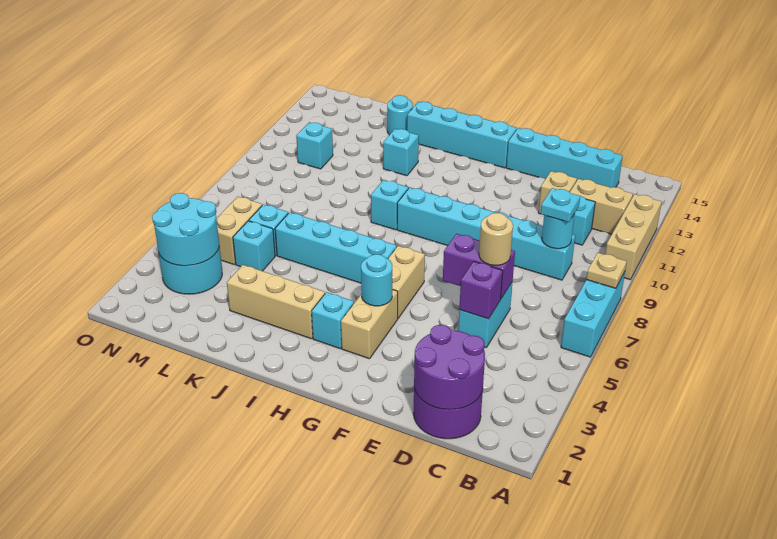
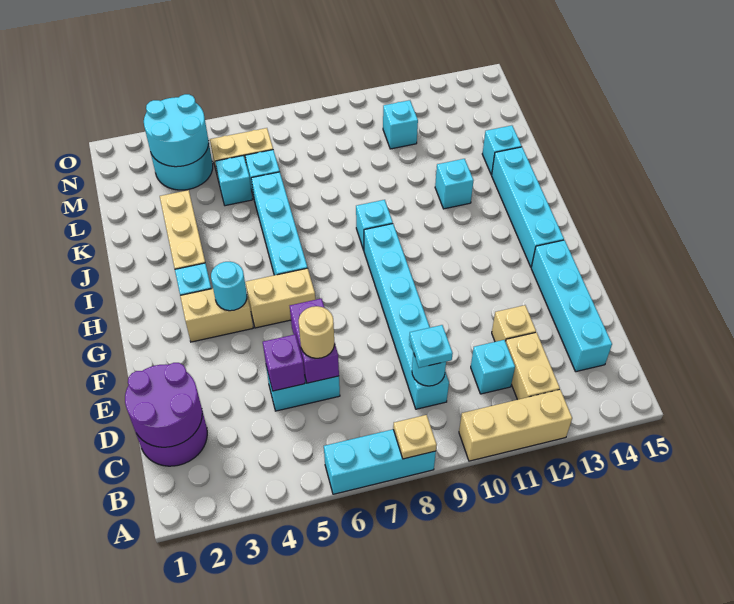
cyan 1x1 round brick [387,95,413,135] -> cyan 1x1 brick [482,125,522,175]

